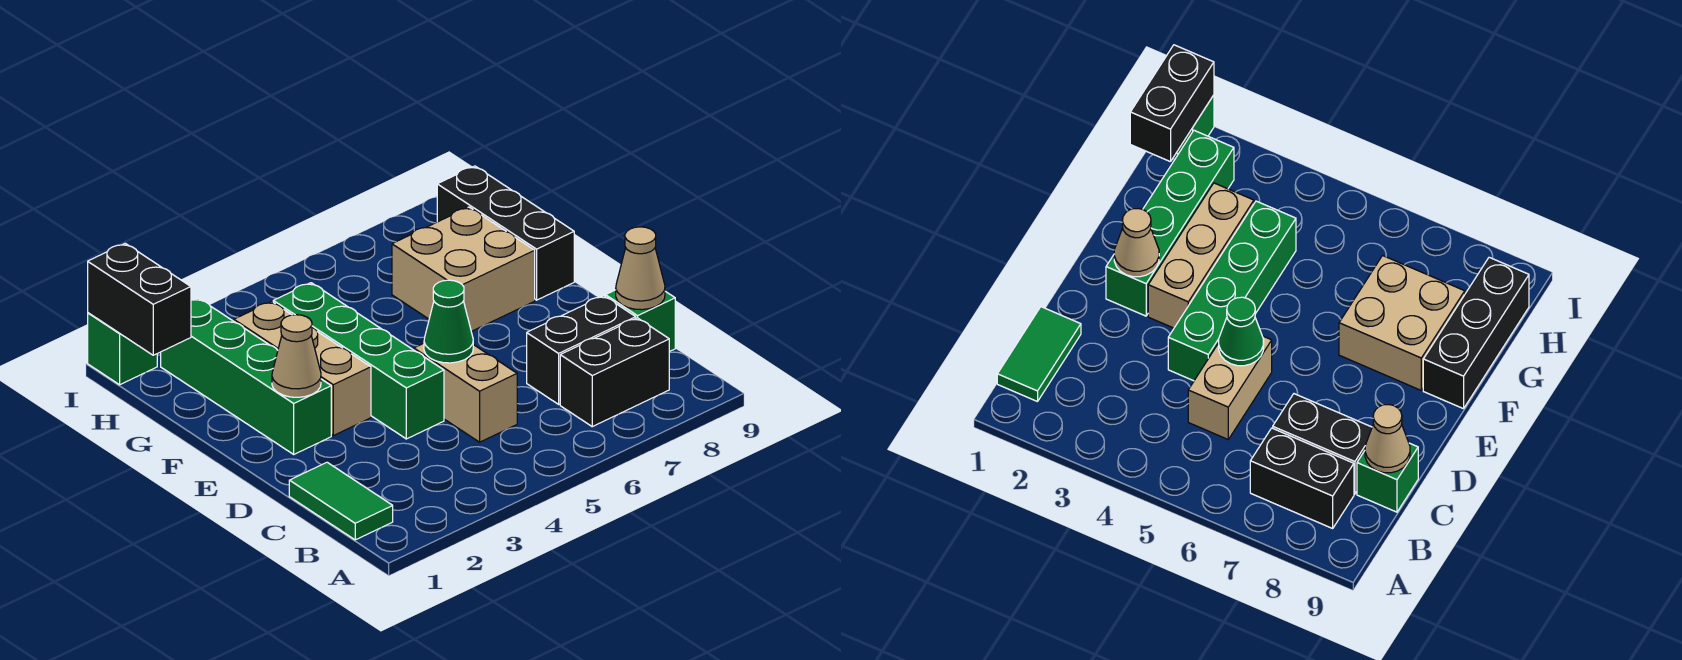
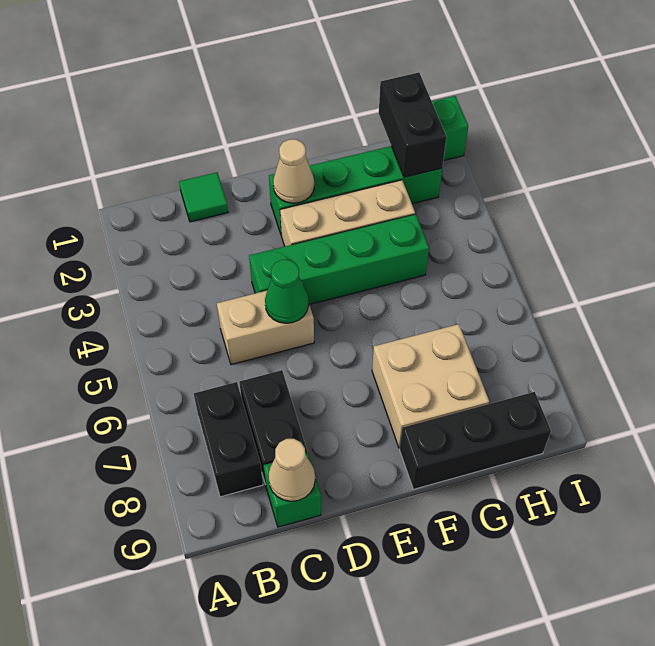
green 1x2 tile [289,462,393,540] -> green 1x1 tile [179,172,228,222]
black 1x2 brick [88,243,191,355] -> black 1x2 brick turned to [379,72,447,177]

